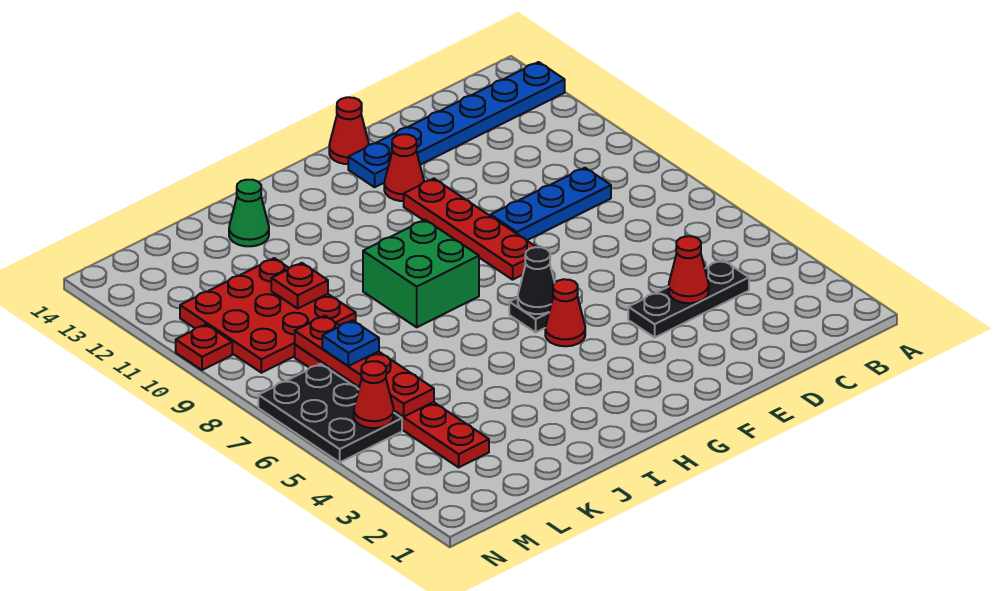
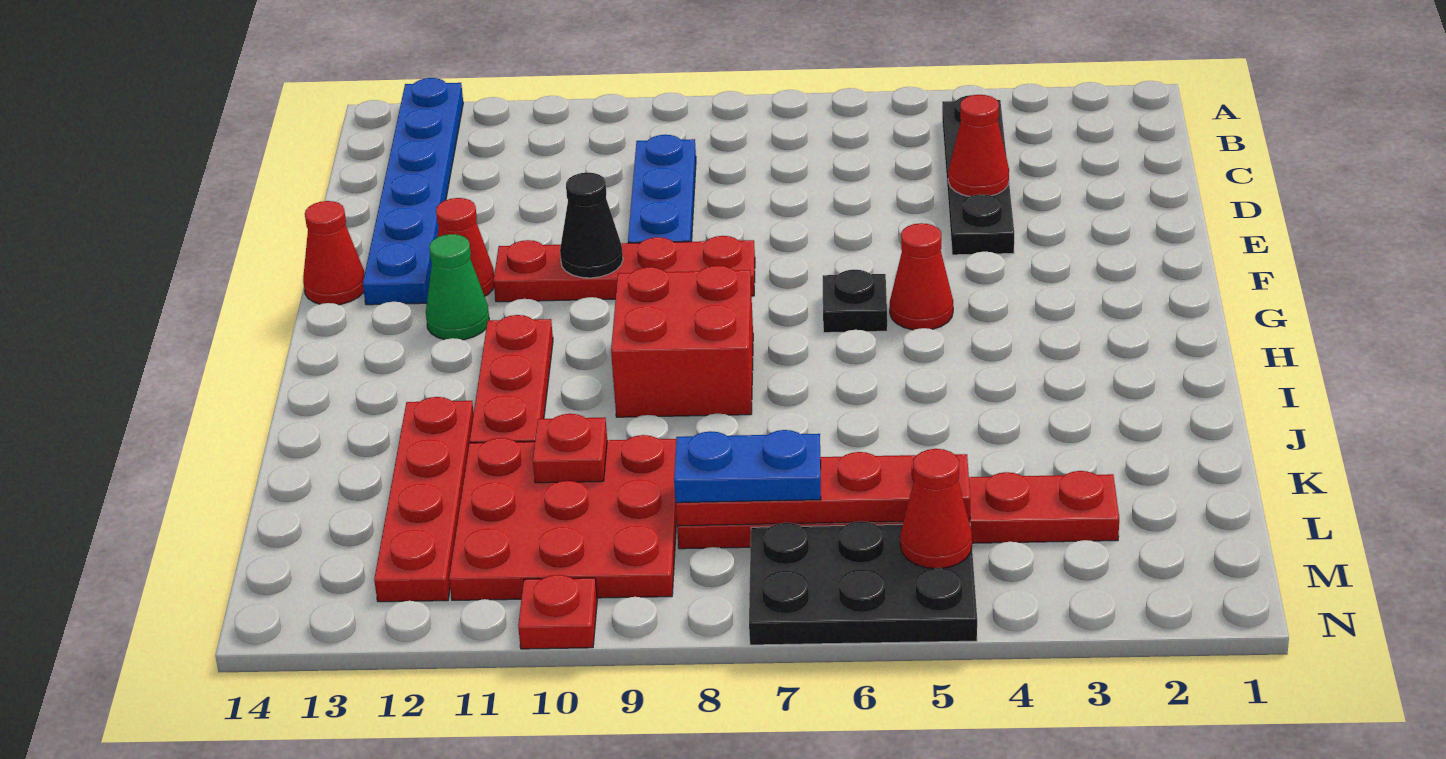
black 1x3 plate [628,260,749,337] -> black 1x4 plate [942,95,1014,255]
black 1x1 cone [518,247,555,314] -> black 1x1 cone moved to [560,173,623,278]
green 2x2 brick [363,220,479,327] -> red 2x2 brick [611,266,753,417]
none -> red 1x3 plate [470,315,553,443]
none -> red 1x4 plate [374,397,474,602]
green 1x1 cone [229,180,269,246] -> green 1x1 cone moved to [426,234,489,340]
blue 1x1 plate [322,320,379,366] -> blue 1x2 plate [674,430,821,503]

